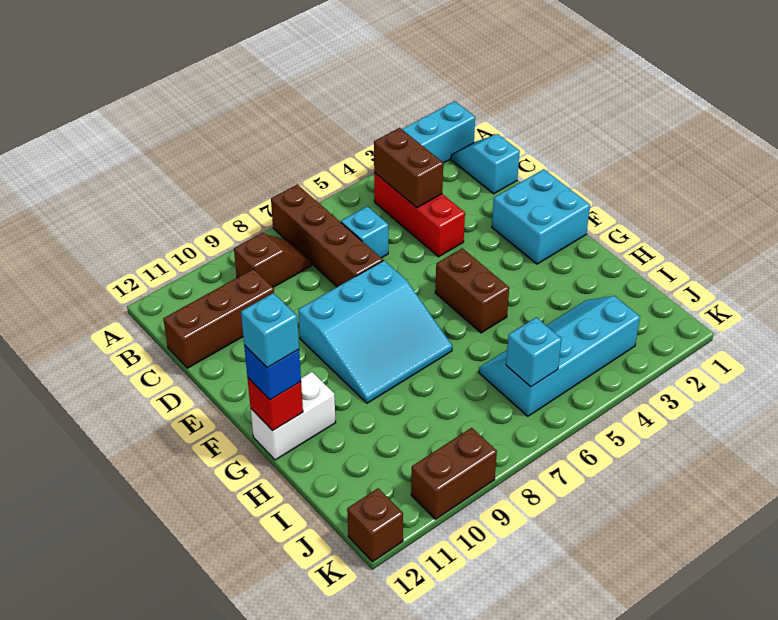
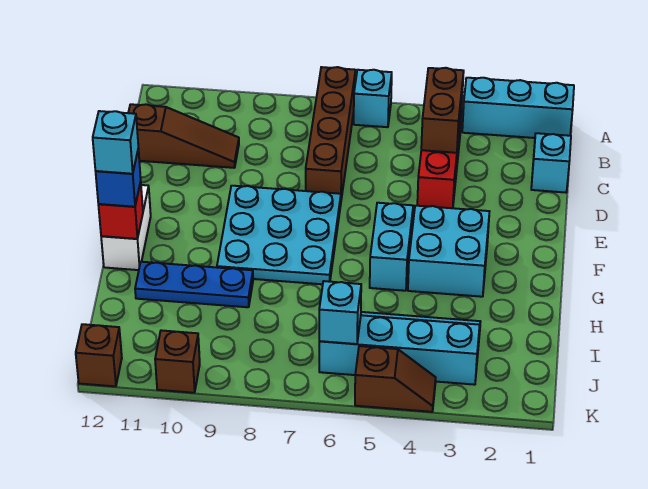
brown 1x2 slope [234,233,312,287] -> brown 1x2 slope moved to [355,346,436,412]
cyan 1x1 brick [341,206,388,258] -> cyan 1x1 brick moved to [354,70,392,127]
brown 1x3 brick [163,269,274,368] -> brown 1x3 slope [128,104,239,168]
cyan 2x2 brick [492,169,590,264] -> cyan 2x2 brick moved to [408,206,490,297]
cyan 3x3 slope [298,261,452,403] -> cyan 3x3 plate [217,186,341,284]
brown 1x2 brick [435,248,509,333] -> cyan 1x2 brick [370,203,413,291]
white 1x2 brick [251,372,336,460] -> white 1x2 brick turned to [101,185,151,270]
none -> blue 1x3 plate [135,262,253,307]
brown 1x2 brick [411,428,497,519] -> brown 1x1 brick [155,330,200,393]

